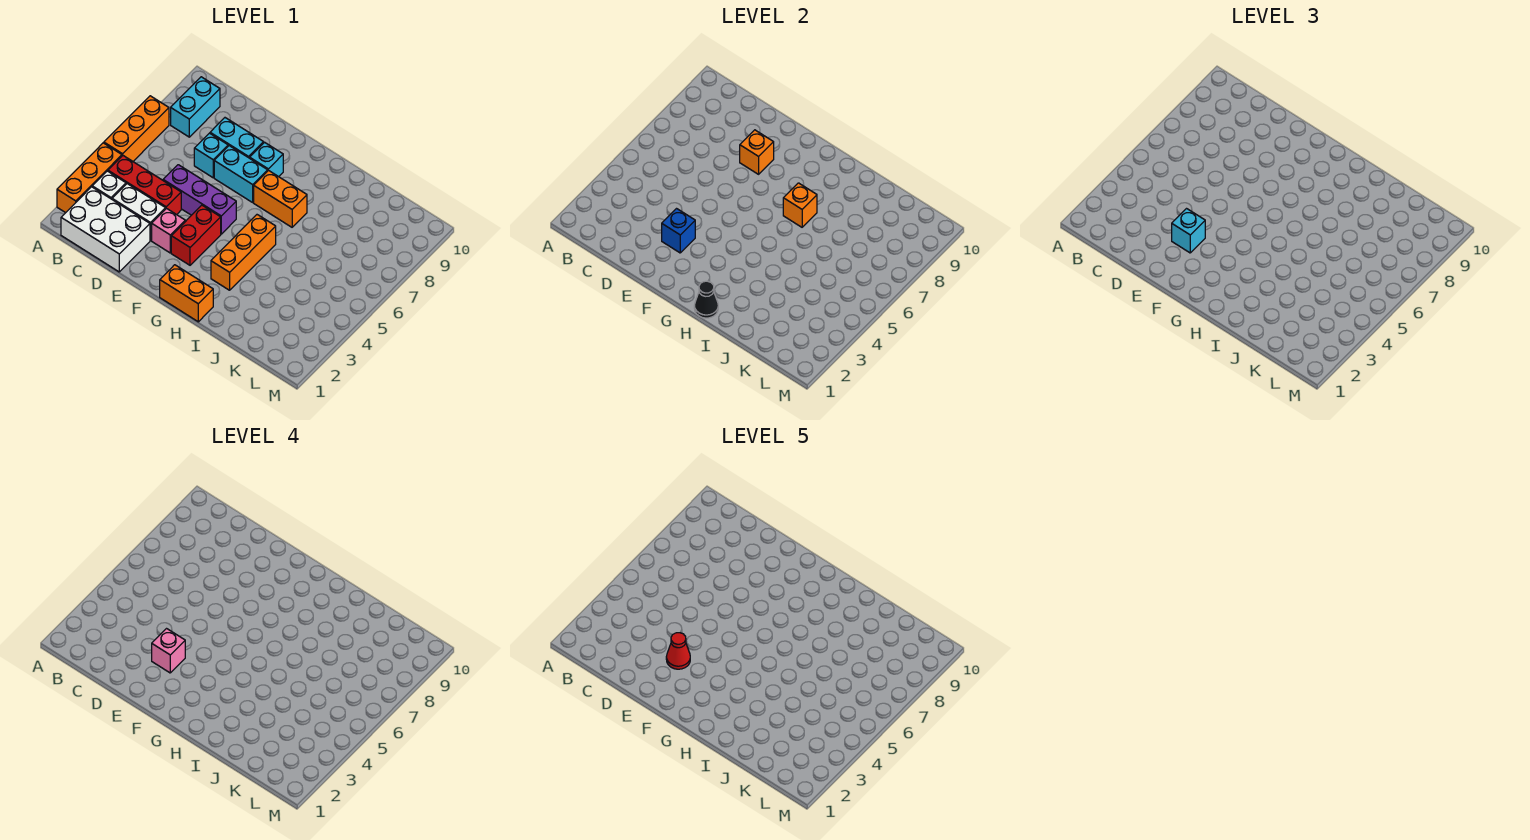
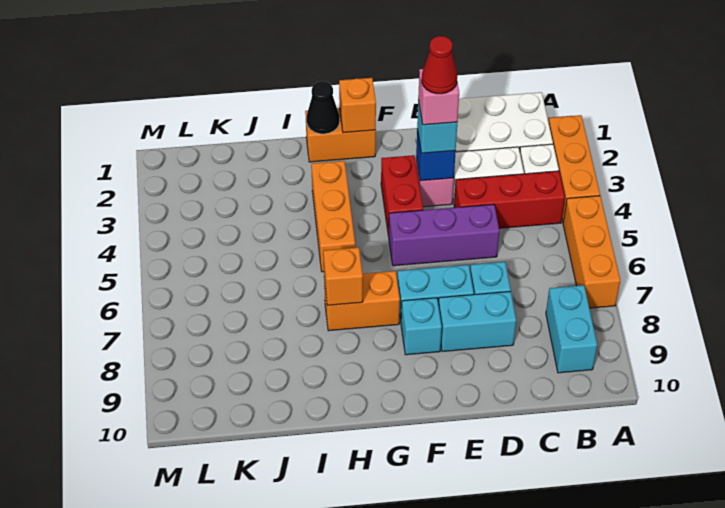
orange 1x1 brick [740,130,774,174] -> orange 1x1 brick moved to [339,78,376,133]

